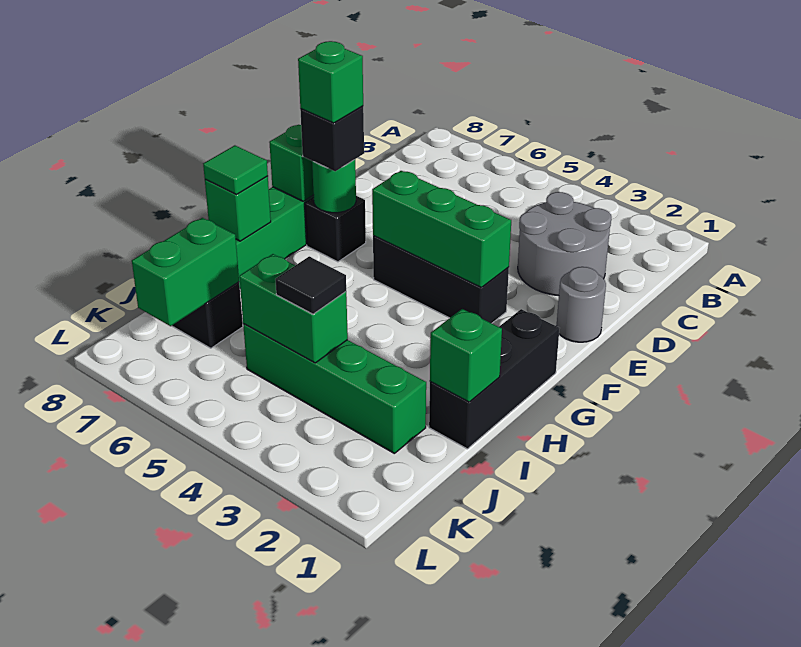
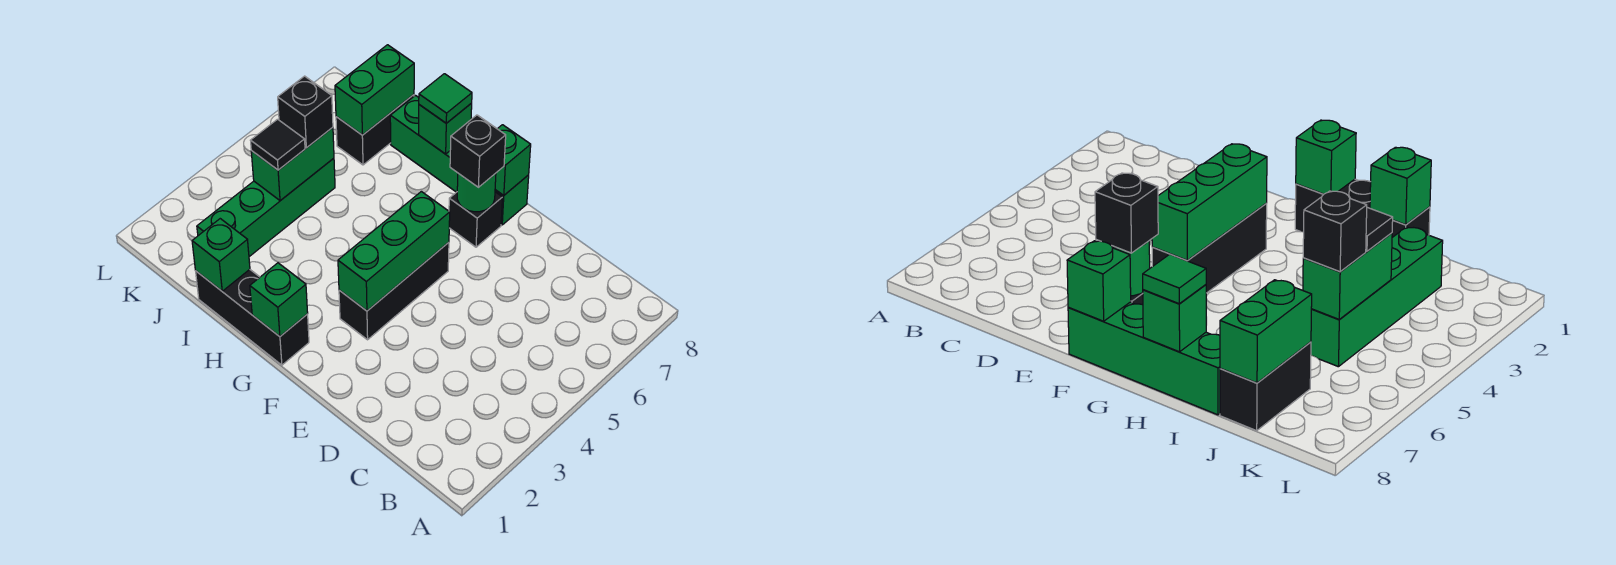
grey 2x2 round brick [518,192,611,296] -> none
grey 1x1 round brick [557,267,606,342] -> none
green 1x1 brick [298,41,363,123] -> green 1x1 brick moved to [250,263,308,336]
none -> black 1x1 brick [278,76,333,148]
green 1x2 brick [132,218,239,326] -> green 1x2 brick turned to [335,45,414,135]

